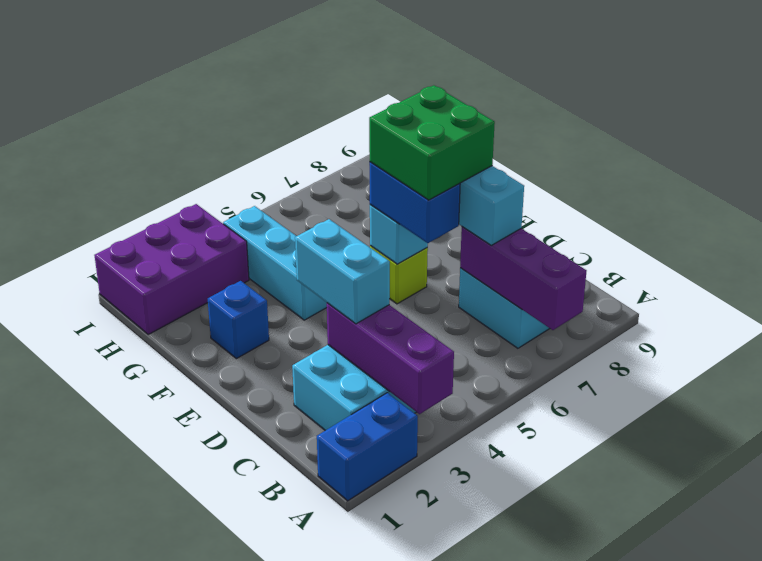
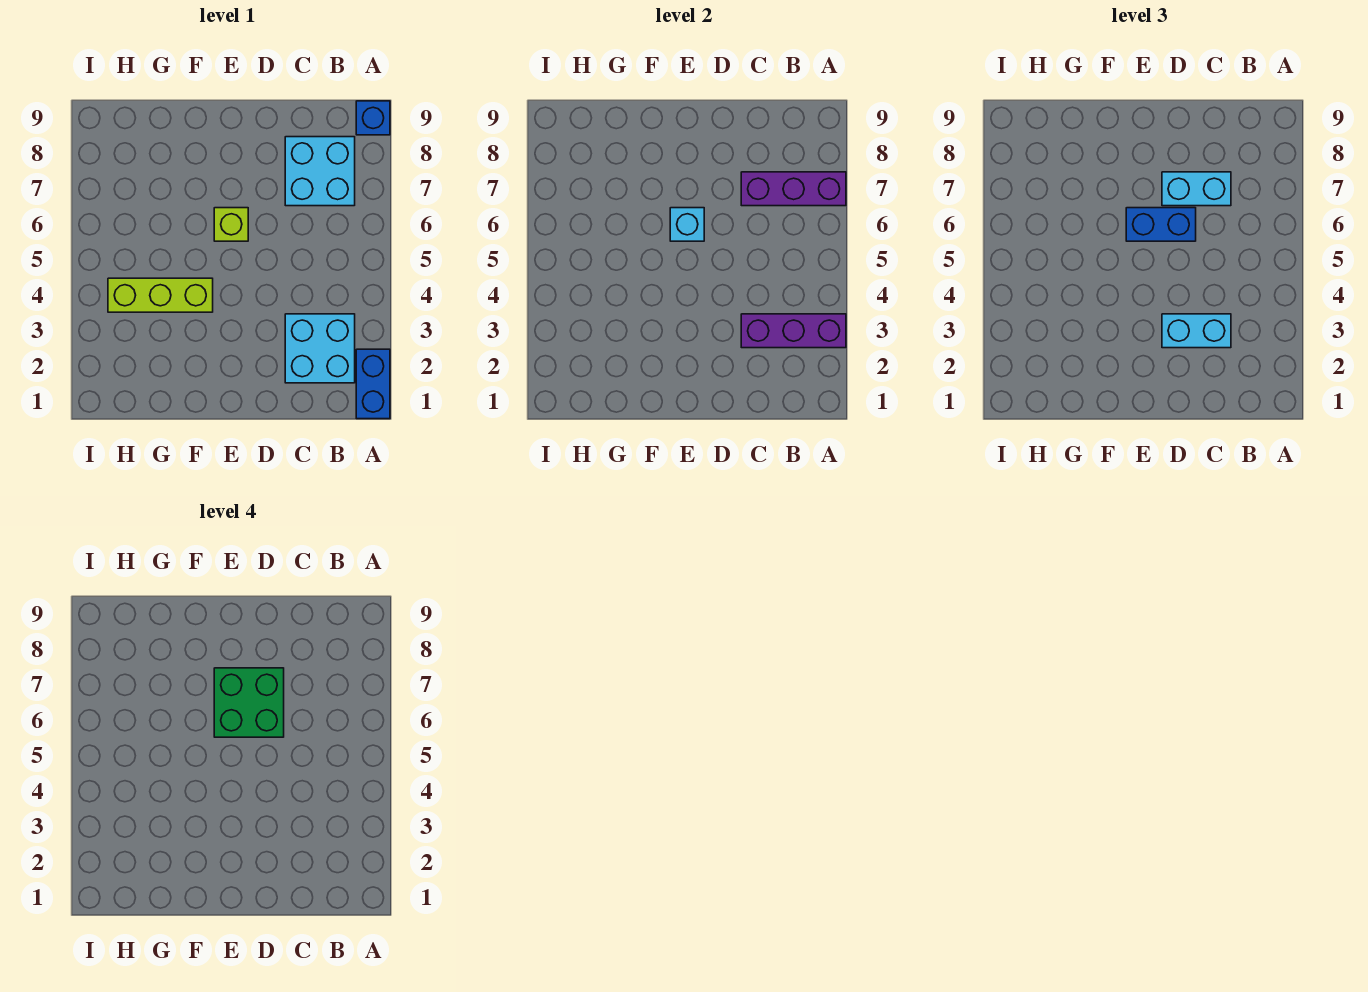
blue 1x1 brick [208,281,269,359] -> blue 1x1 brick moved to [356,101,390,135]
cyan 1x3 brick [223,206,327,320] -> lime 1x3 brick [108,278,213,312]
purple 2x3 brick [94,204,249,334] -> none

